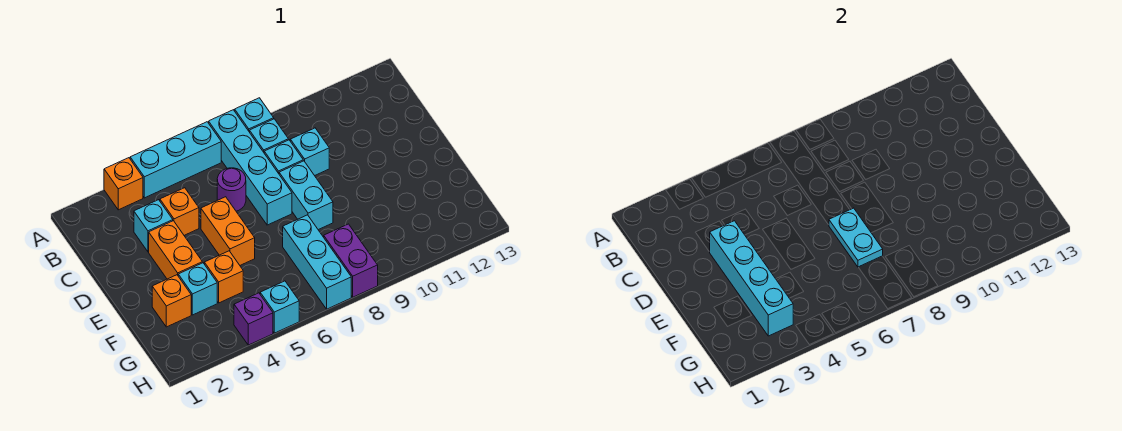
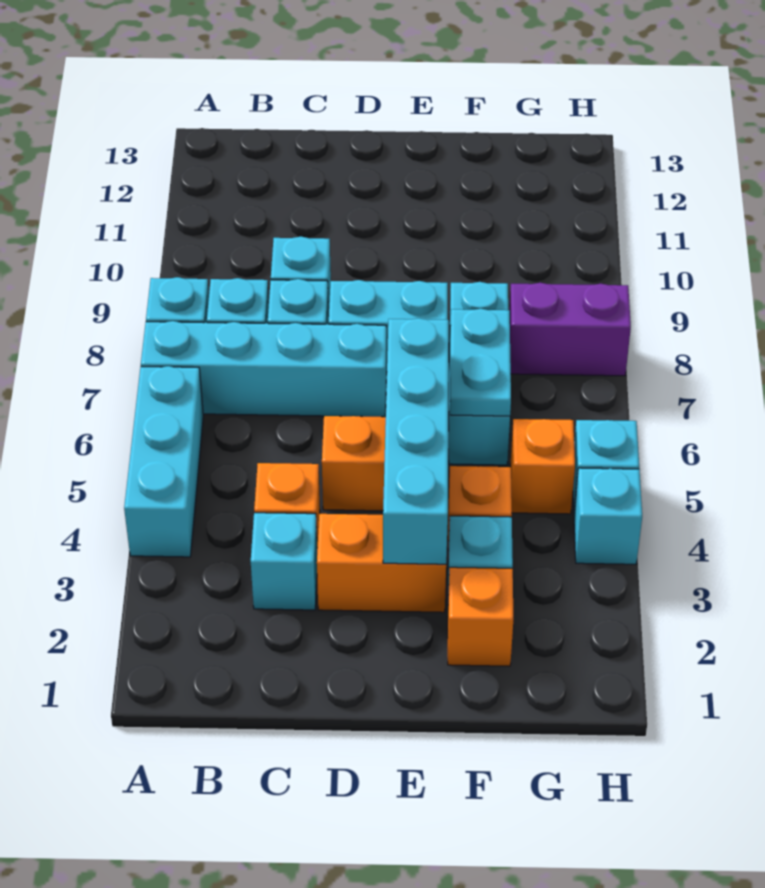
orange 1x1 brick [104,158,143,210] -> orange 1x1 brick moved to [510,419,575,514]
purple 1x1 round brick [217,168,246,211] -> none
cyan 1x4 brick [710,221,793,336] -> cyan 1x4 brick turned to [383,318,449,564]
cyan 1x2 plate [829,208,883,267] -> cyan 1x2 plate turned to [450,309,511,416]
cyan 1x3 brick [283,215,351,309] -> cyan 1x3 brick turned to [449,282,510,465]
purple 1x1 brick [234,293,273,345] -> cyan 1x1 brick [574,468,642,564]

